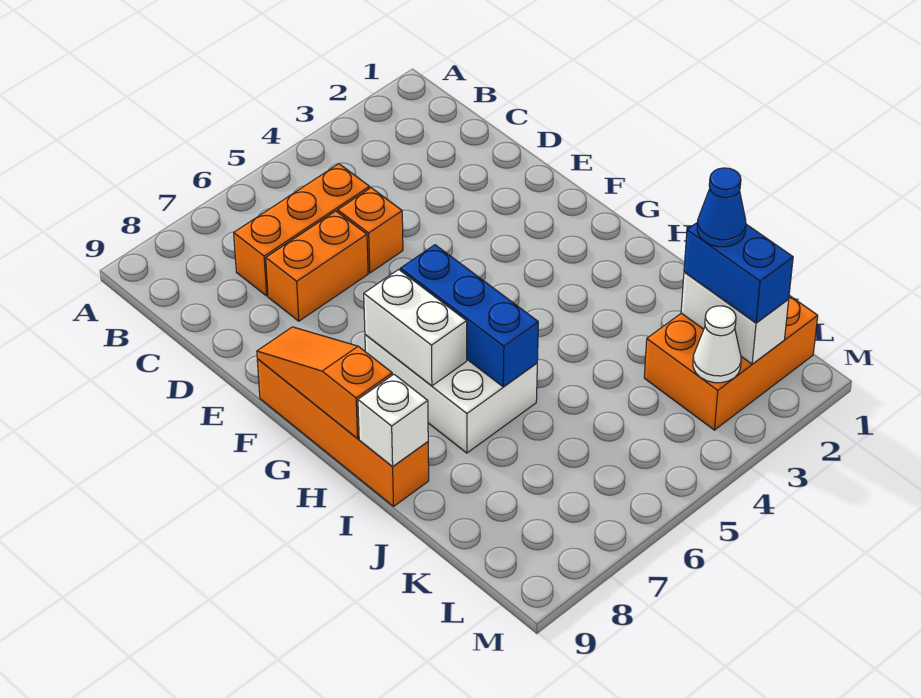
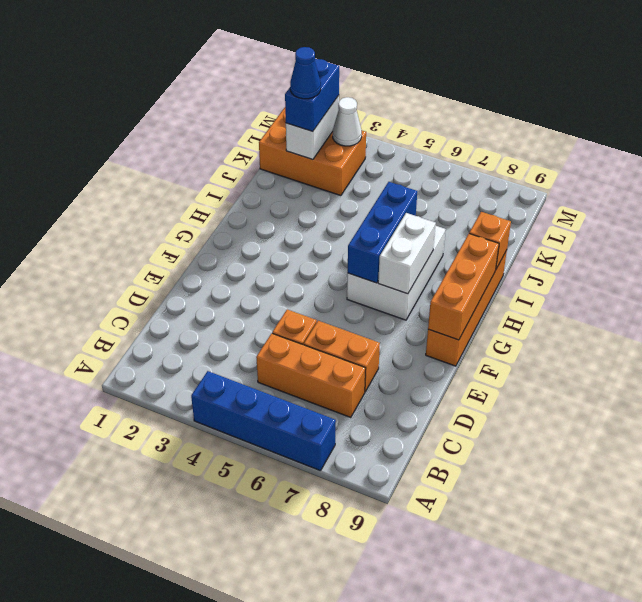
none -> blue 1x4 brick [191,371,336,471]
orange 1x3 slope [257,327,392,438] -> orange 1x3 brick [428,234,499,340]
white 1x1 brick [358,374,428,466] -> orange 1x1 brick [469,212,511,269]

